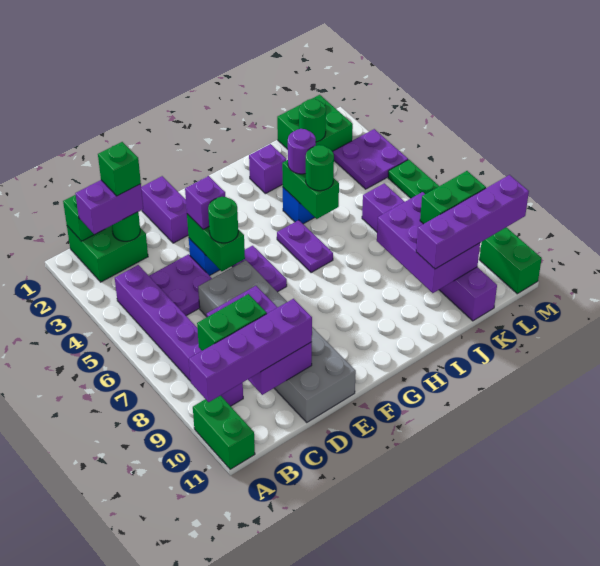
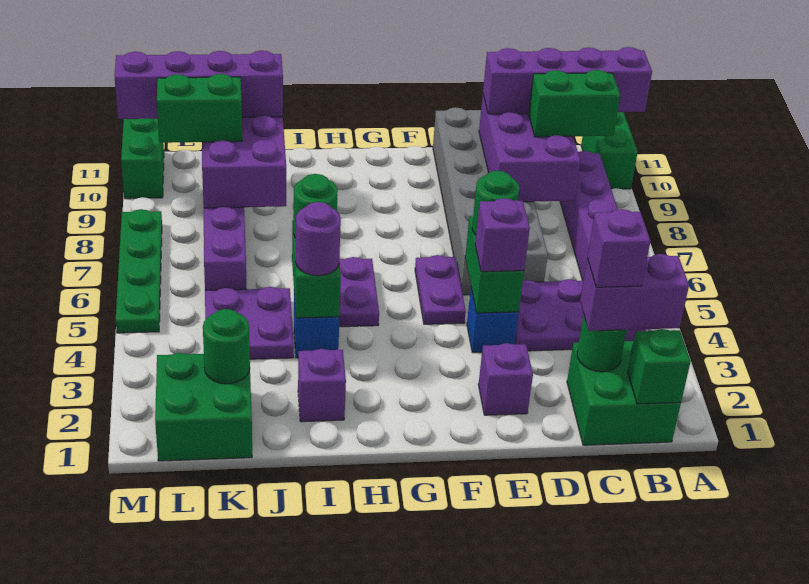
green 1x1 brick [98,142,141,196] -> purple 1x1 brick [587,209,650,287]
purple 1x2 brick [141,176,188,243] -> purple 1x1 brick [478,343,533,415]
purple 2x2 plate [333,129,408,189] -> purple 2x2 plate moved to [205,287,294,359]

